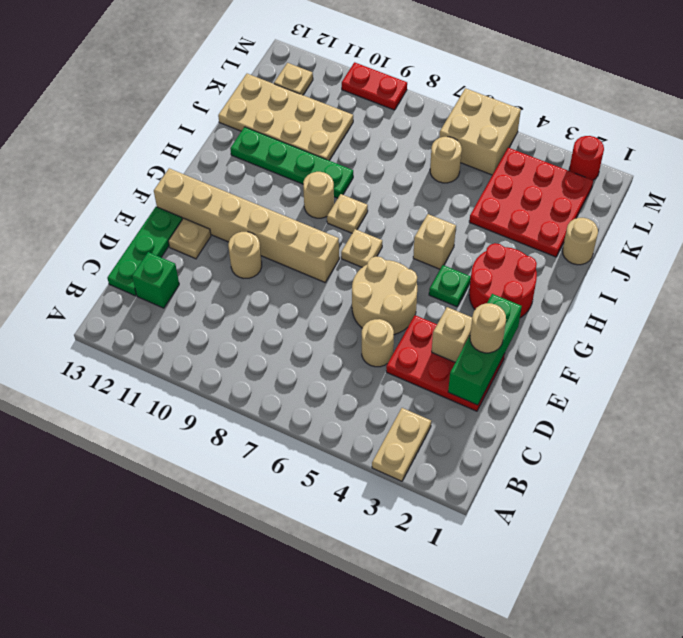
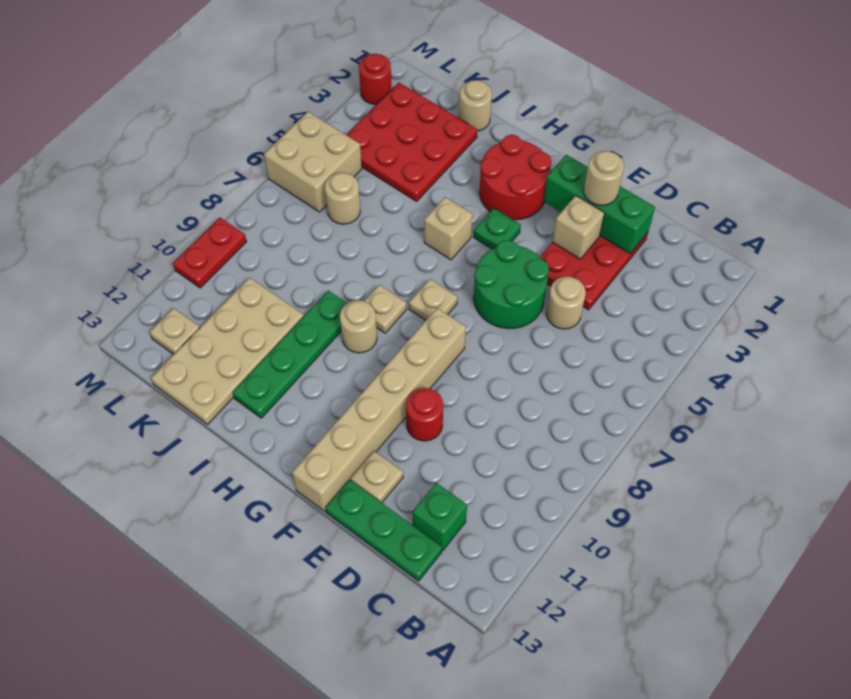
tan 1x2 plate [372,408,431,481] -> none
tan 2x2 round brick [352,256,417,335] -> green 2x2 round brick [474,240,549,329]
tan 1x1 round brick [228,232,262,278] -> red 1x1 round brick [406,388,443,441]

